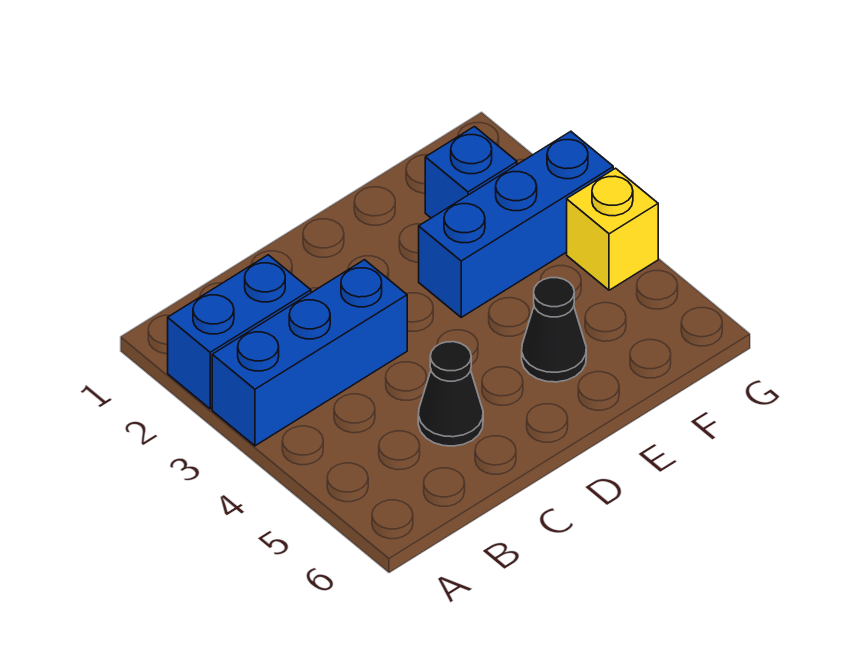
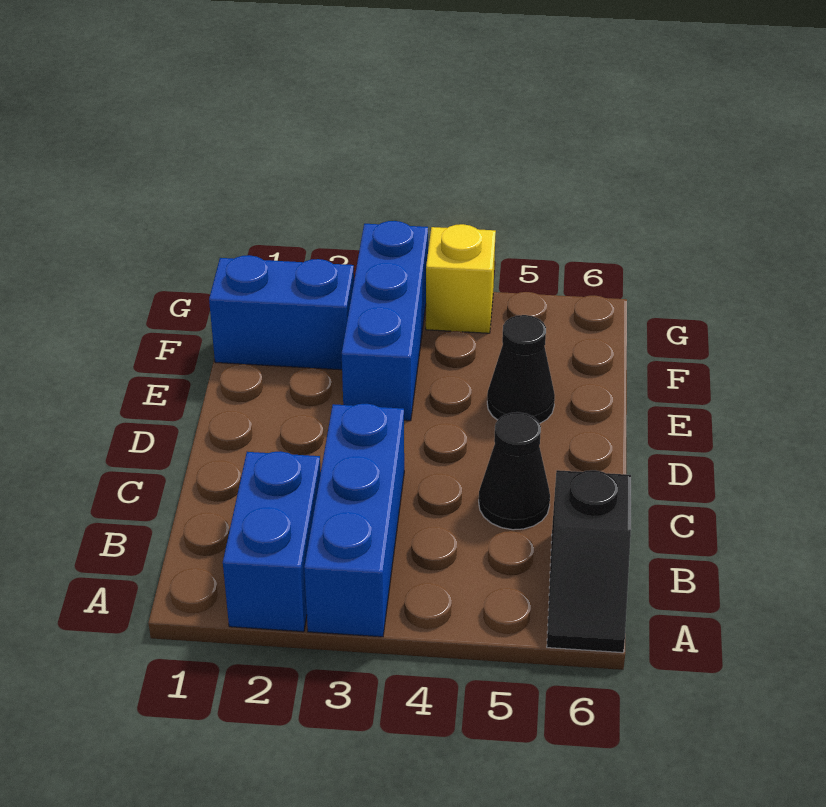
none -> black 1x2 slope [547,470,631,653]
blue 1x1 brick [425,127,517,218] -> blue 1x2 brick [209,255,354,370]

